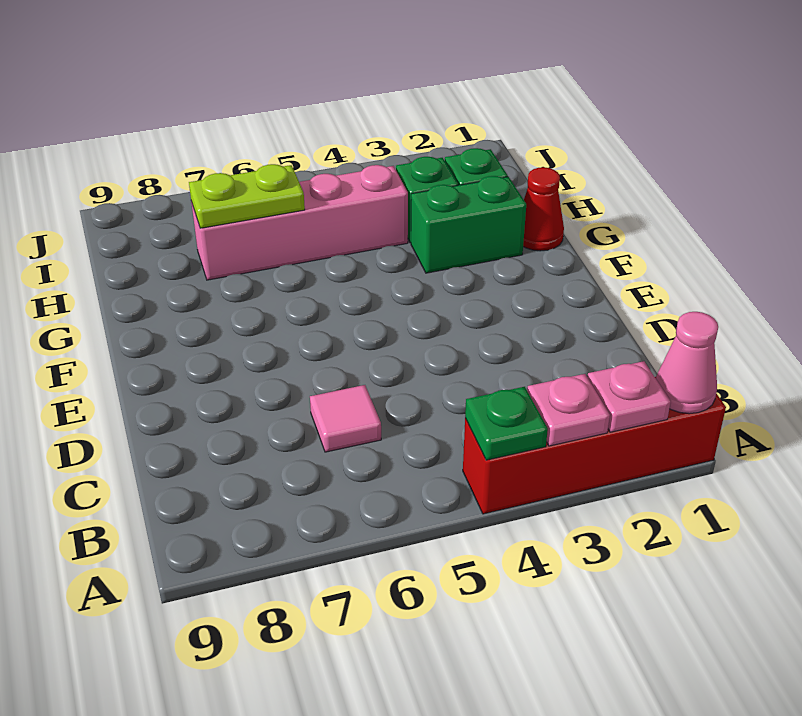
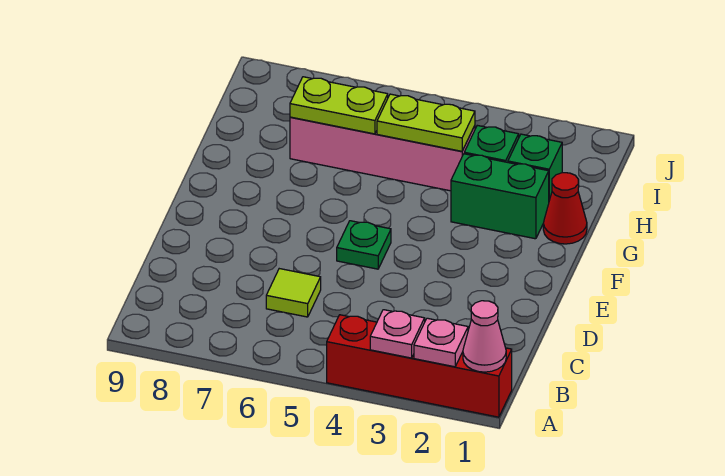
green 1x1 plate [465,387,548,460] -> green 1x1 plate moved to [337,221,391,269]
pink 1x1 tile [310,385,381,452] -> lime 1x1 tile [266,269,321,317]
none -> lime 1x2 plate [377,94,475,151]

